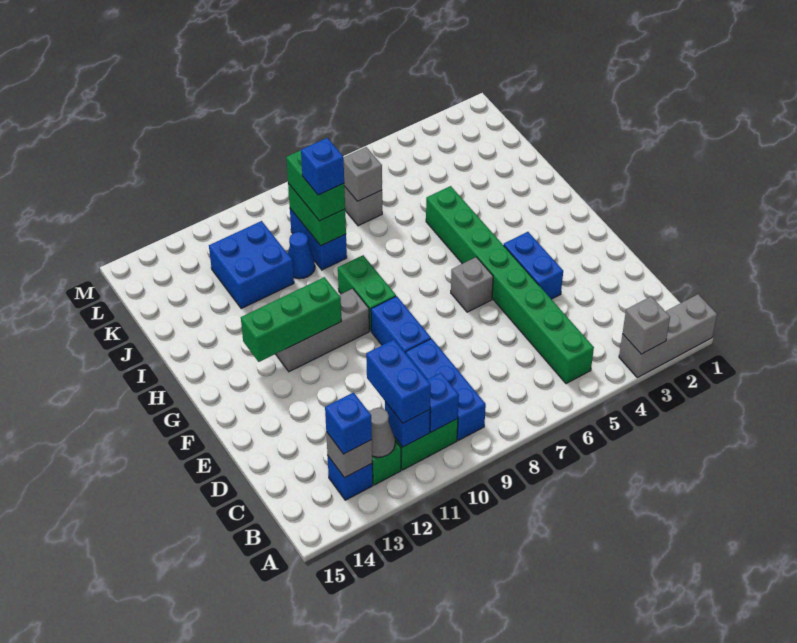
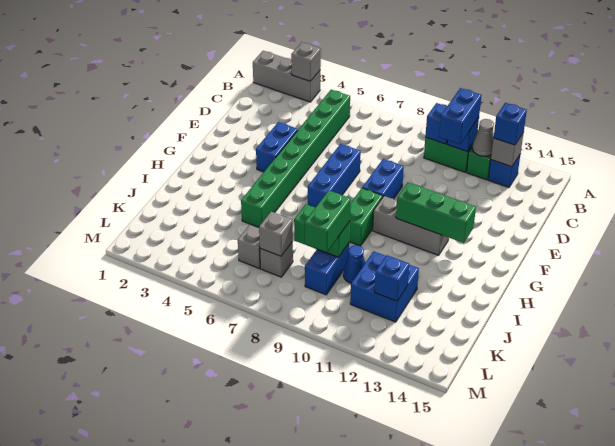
blue 1x3 brick [406,339,486,440] -> blue 1x3 brick moved to [308,144,361,208]
grey 1x1 brick [451,257,493,312] -> grey 1x1 brick moved to [238,225,260,268]
green 1x2 brick [288,183,346,246] -> green 1x2 brick turned to [294,204,350,257]
blue 1x1 brick [301,138,344,195] -> blue 1x1 brick moved to [375,255,409,301]

